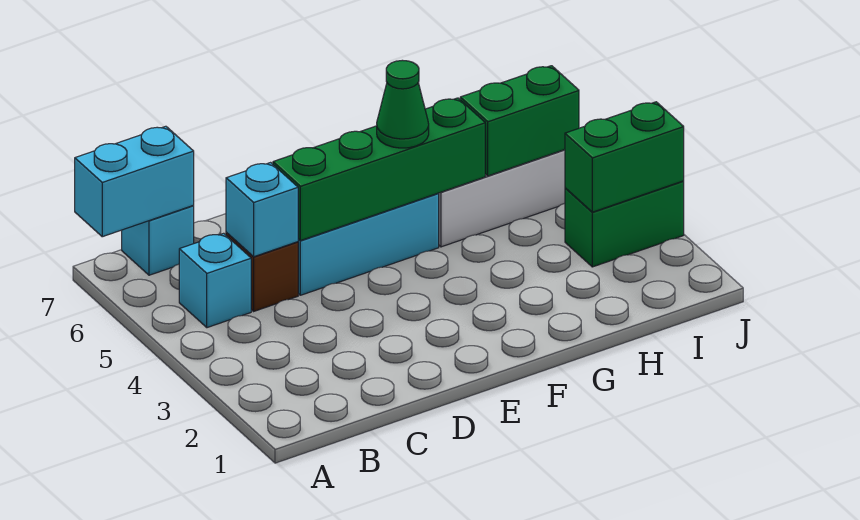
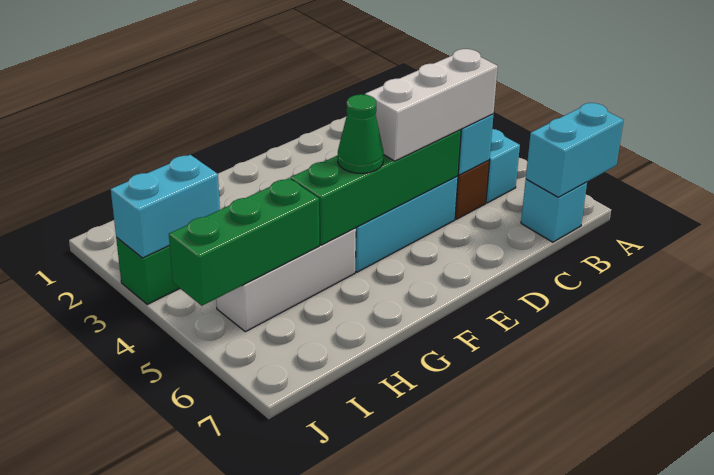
none -> white 1x3 brick [365,49,498,161]
green 1x2 brick [460,66,579,176] -> green 1x3 brick [169,178,319,306]
green 1x2 brick [565,102,684,212] -> cyan 1x2 brick [111,155,220,258]

